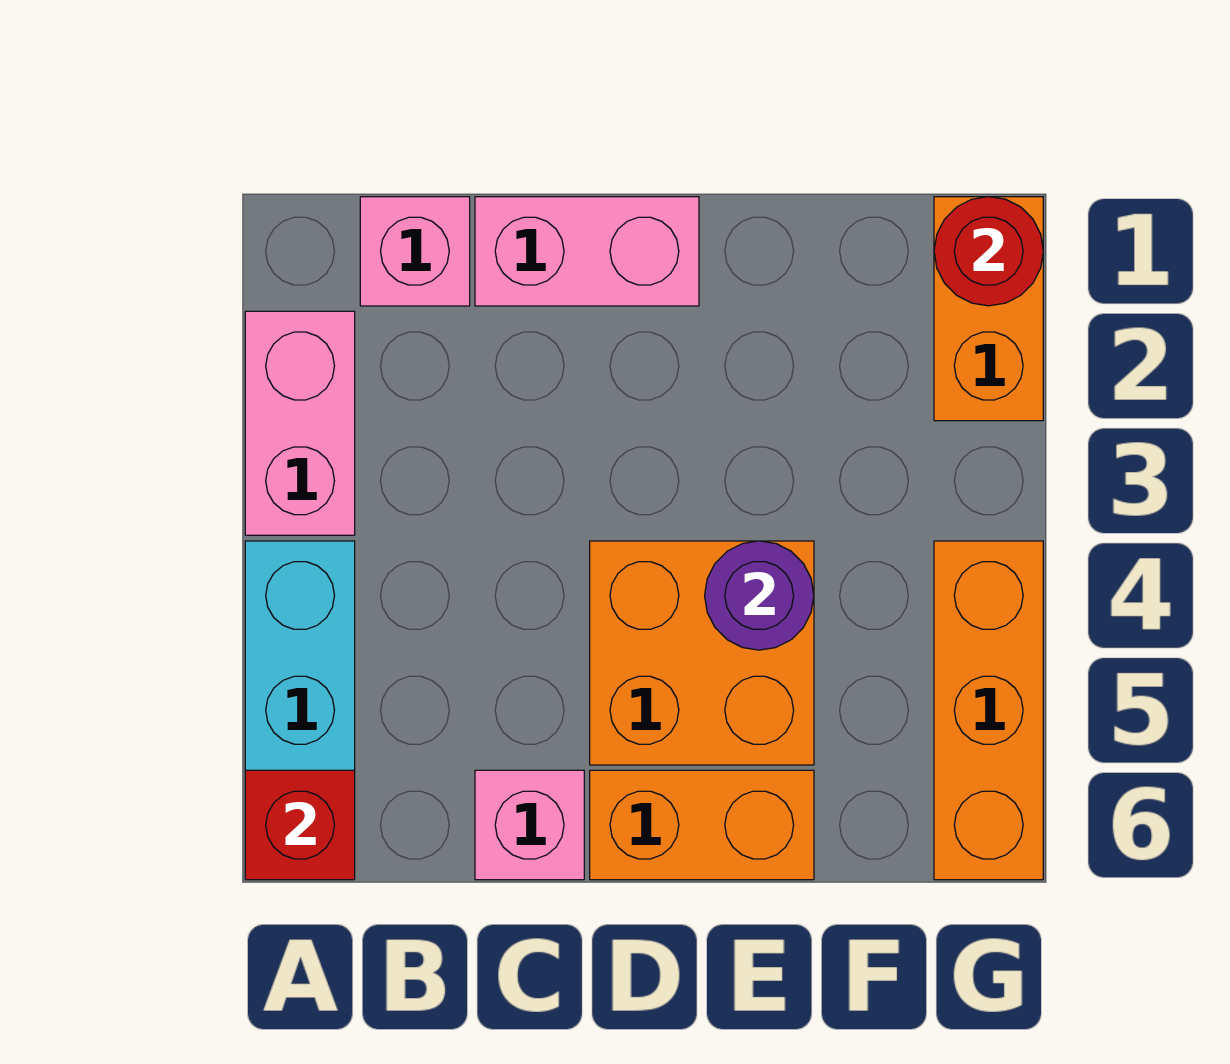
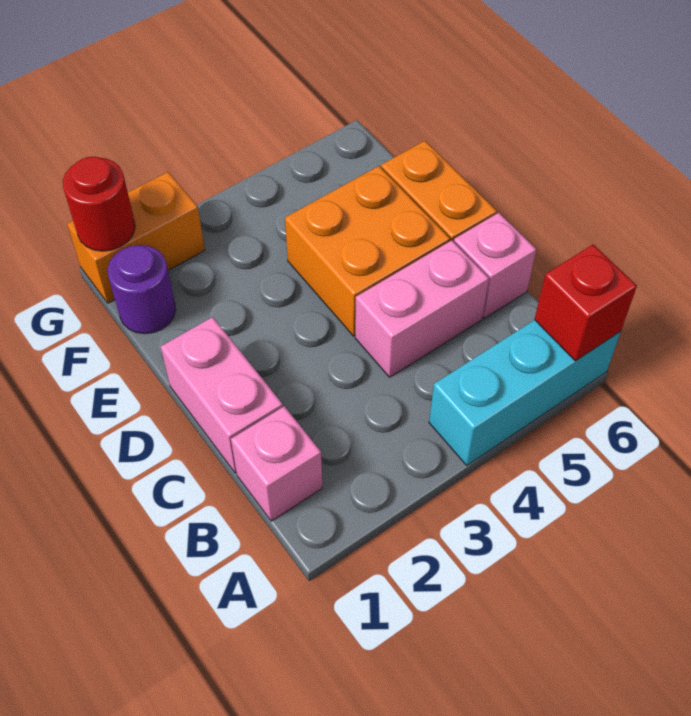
pink 1x2 brick [245,311,355,535] -> pink 1x2 brick moved to [355,240,489,377]
purple 1x1 round brick [705,541,814,650] -> purple 1x1 round brick moved to [108,245,176,334]
orange 1x3 brick [934,541,1043,880] -> none

